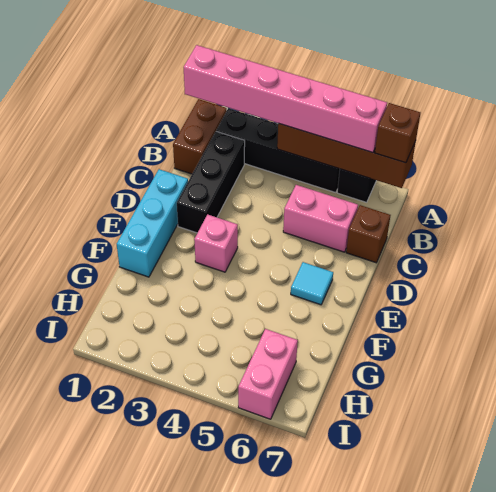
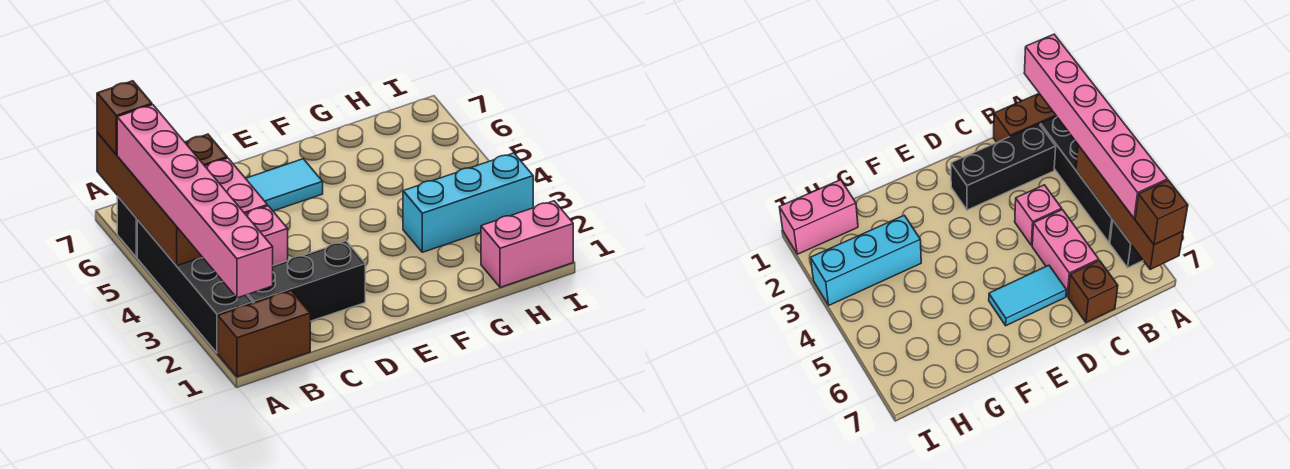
cyan 1x3 brick [117,169,188,277] -> cyan 1x3 brick moved to [403,153,533,252]
pink 1x1 brick [194,214,238,272] -> pink 1x1 brick moved to [246,206,288,266]
cyan 1x1 tile [291,262,333,305] -> cyan 1x2 tile [246,159,323,211]
pink 1x2 brick [238,329,298,419] -> pink 1x2 brick moved to [481,201,573,287]

